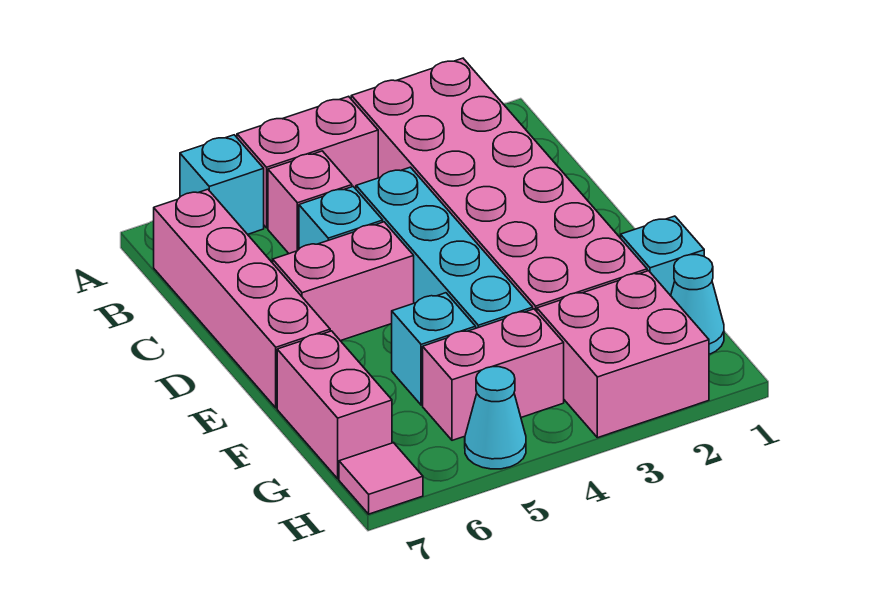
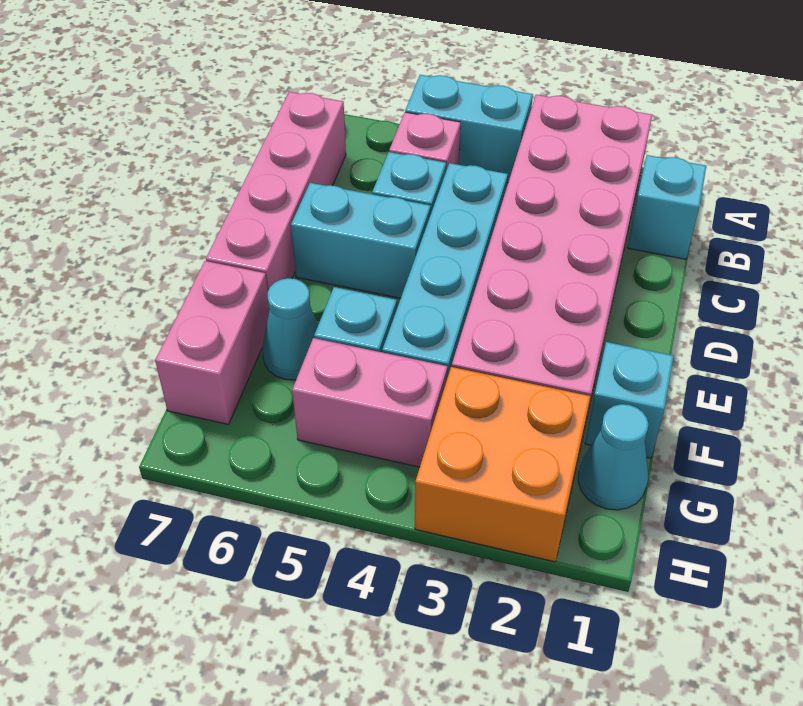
pink 1x2 brick [237,96,378,228] -> cyan 1x2 brick [405,75,533,183]
cyan 1x1 brick [180,135,264,234] -> cyan 1x1 brick moved to [628,155,706,259]
pink 1x2 brick [273,222,414,341] -> cyan 1x2 brick [291,183,431,298]
pink 2x2 brick [537,271,709,438] -> orange 2x2 brick [415,367,591,562]
cyan 1x1 cone [465,367,526,469] -> cyan 1x1 cone moved to [262,278,318,380]
pink 1x1 tile [339,443,423,514] -> none

